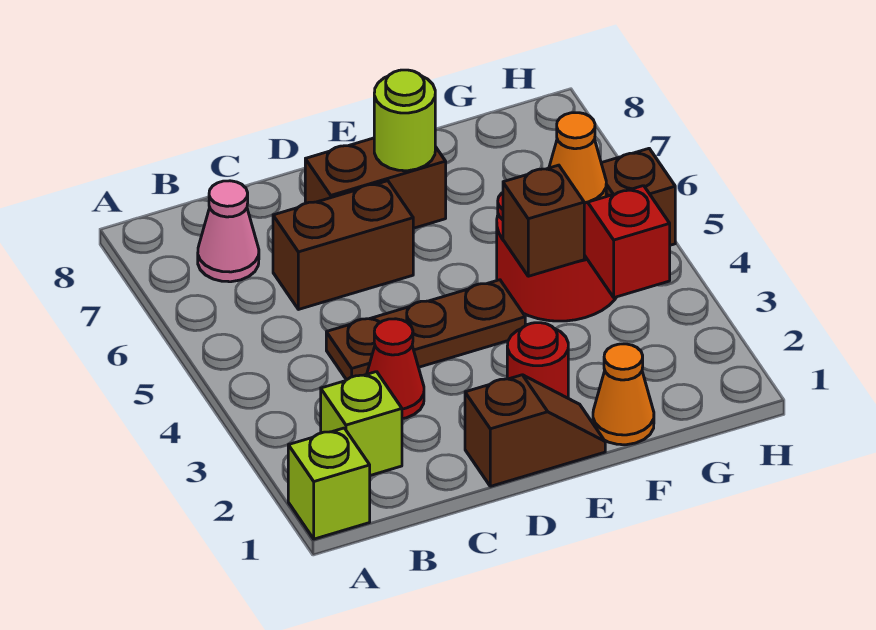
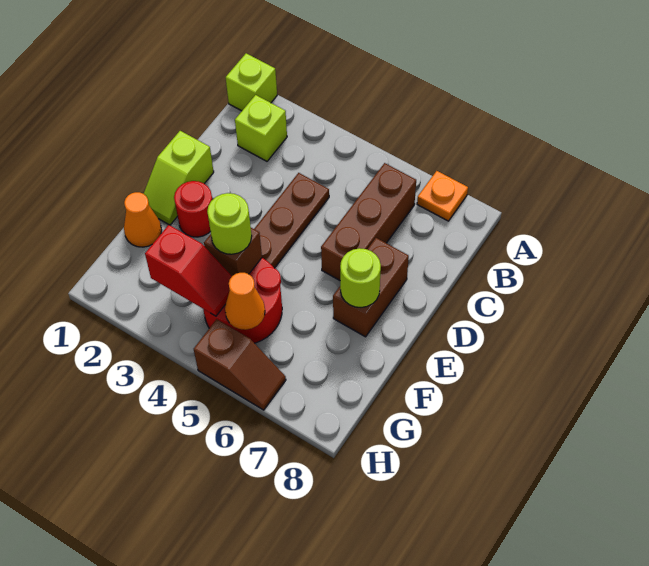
none -> orange 1x1 plate [417,171,468,221]
pink 1x1 cone [198,181,259,282] -> none
red 1x1 cone [367,319,424,419] -> none
brown 1x2 brick [273,181,413,309] -> brown 1x3 brick [321,163,416,280]
brown 1x2 slope [465,375,605,486] -> lime 1x2 slope [144,131,214,225]
none -> lime 1x1 round brick [207,193,252,254]

